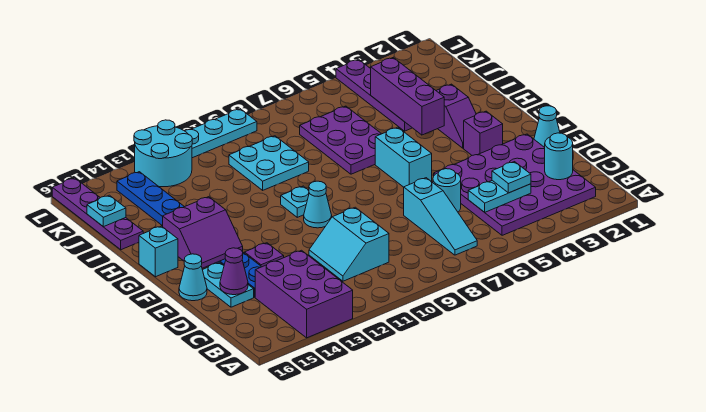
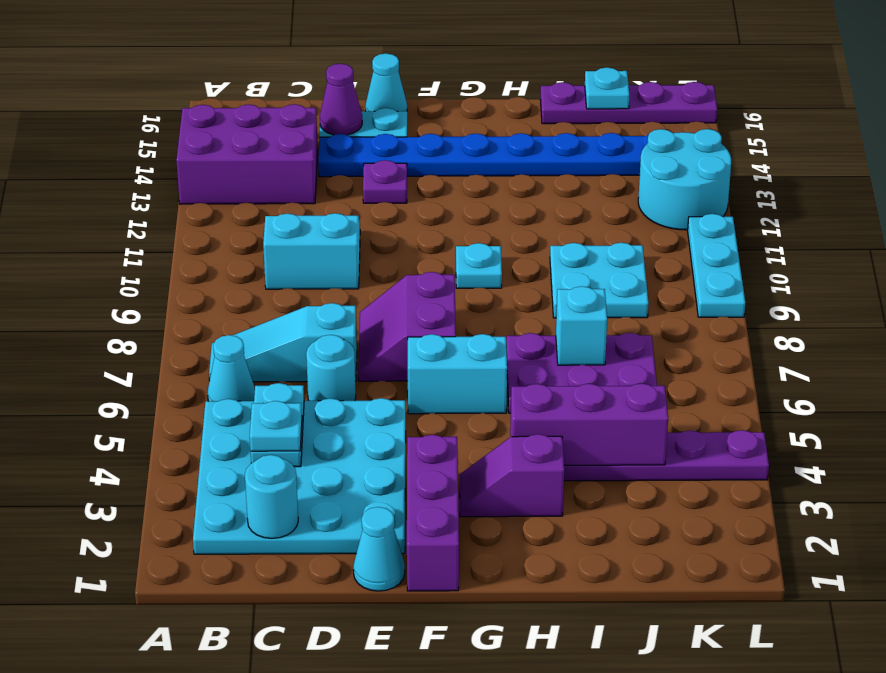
purple 4x4 plate [434,134,596,235] -> cyan 4x4 plate [193,398,406,554]
purple 1x1 brick [464,111,503,155] -> purple 1x3 brick [407,435,459,591]
cyan 1x1 cone [304,181,332,228] -> cyan 1x1 cone moved to [208,335,255,401]
purple 2x2 slope [163,197,243,268] -> purple 2x2 slope moved to [358,272,456,381]
cyan 1x1 brick [139,226,178,277] -> cyan 1x1 brick moved to [556,286,607,365]

